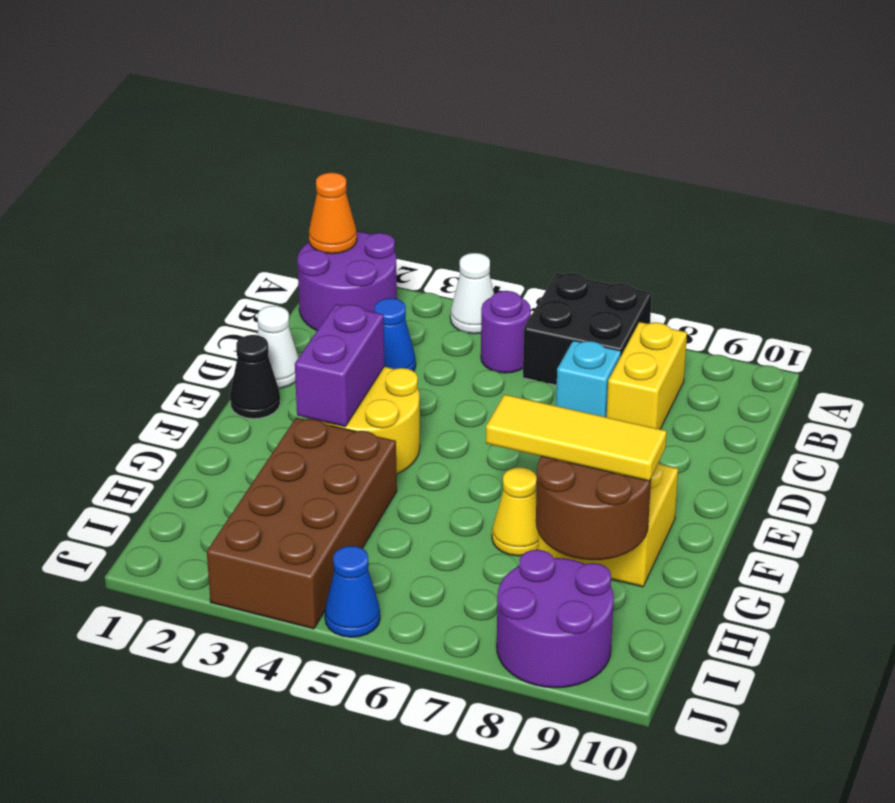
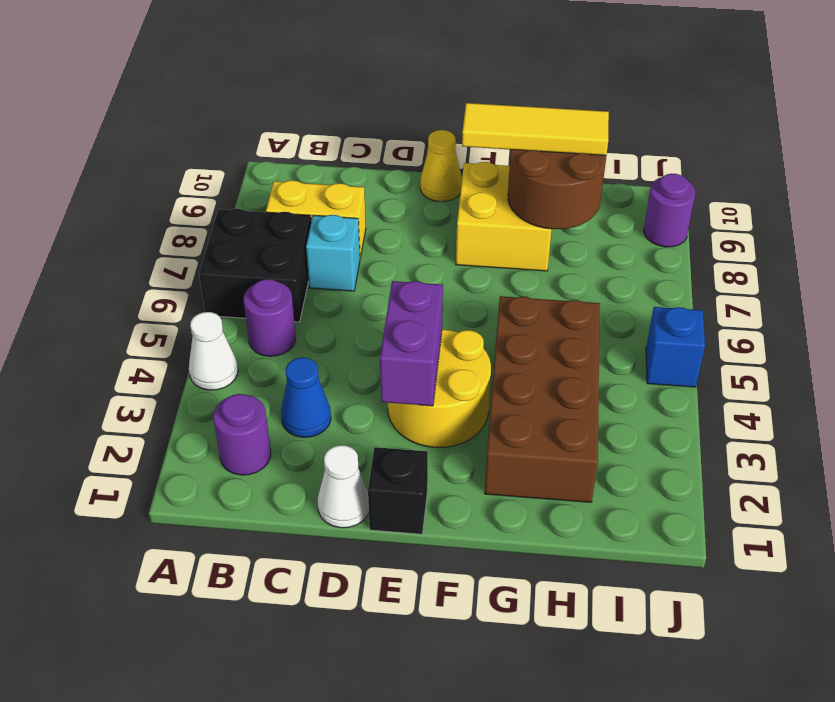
purple 2x2 round brick [297,232,397,331] -> purple 1x1 round brick [213,394,271,475]
orange 1x1 cone [309,173,357,254] -> none
black 1x1 cone [230,335,280,419] -> black 1x1 brick [368,447,428,534]
purple 1x2 brick [295,304,385,427] -> purple 1x2 brick turned to [380,281,443,406]
brown 2x4 brick [207,418,397,629] -> brown 2x4 brick turned to [485,296,600,502]
yellow 1x1 cone [492,467,539,556] -> yellow 1x1 cone moved to [420,130,462,202]
yellow 1x3 tile [486,395,667,481] -> yellow 1x3 tile turned to [462,103,609,155]
purple 2x2 round brick [497,550,614,688] -> purple 1x1 round brick [644,174,696,247]
blue 1x1 cone [325,546,380,637] -> blue 1x1 brick [646,307,705,387]

